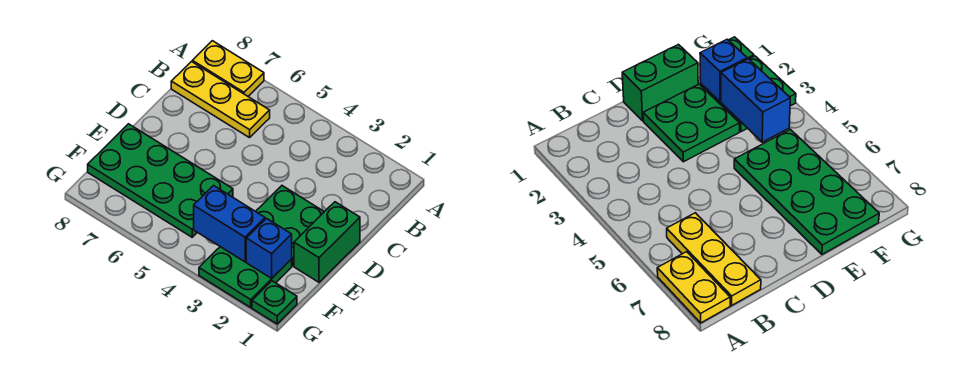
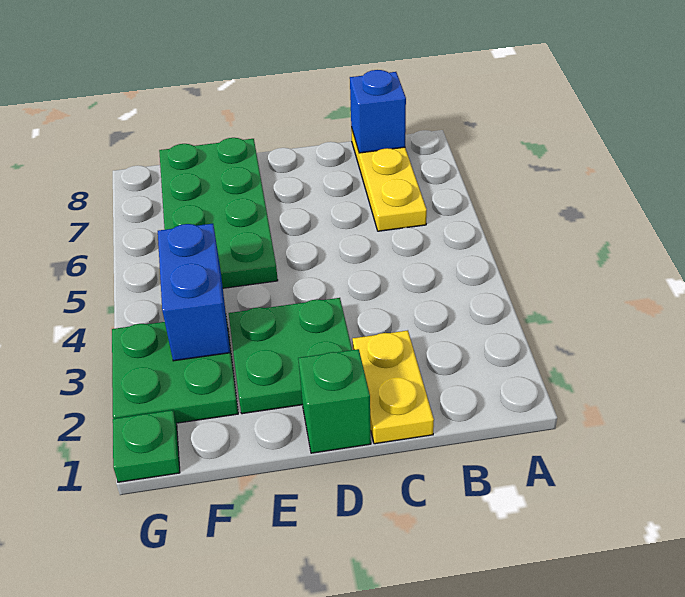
yellow 1x2 plate [192,41,264,96] -> yellow 1x2 plate moved to [352,330,434,444]
green 1x2 brick [294,202,360,282] -> green 1x1 brick [298,349,371,453]
blue 1x1 brick [246,219,292,278] -> blue 1x1 brick moved to [350,70,406,153]

